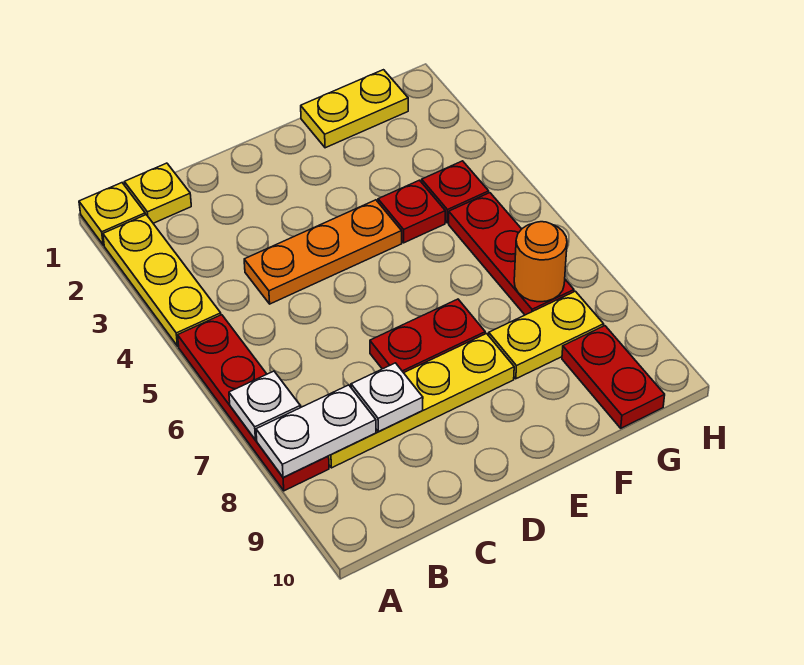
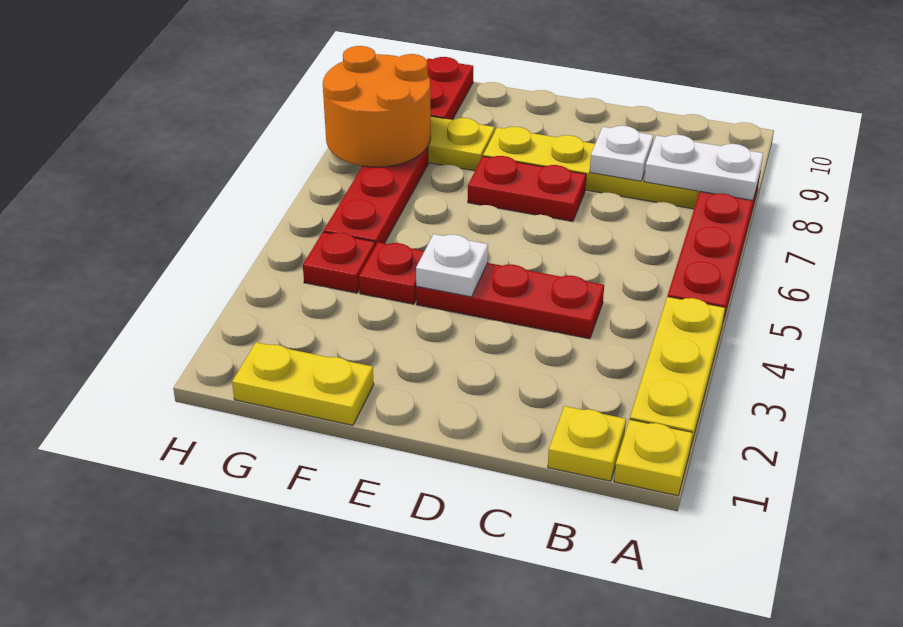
white 1x1 plate [229,371,300,440] -> white 1x1 plate moved to [416,234,488,297]
orange 1x3 plate [244,200,402,304] -> red 1x3 plate [416,263,604,339]
orange 1x1 round brick [514,222,567,302] -> orange 2x2 round brick [323,46,431,167]

